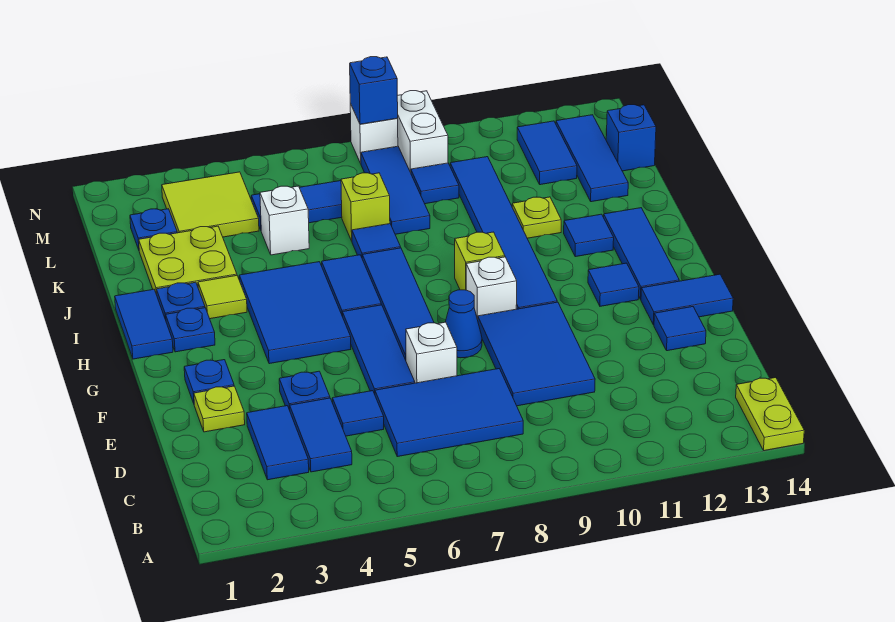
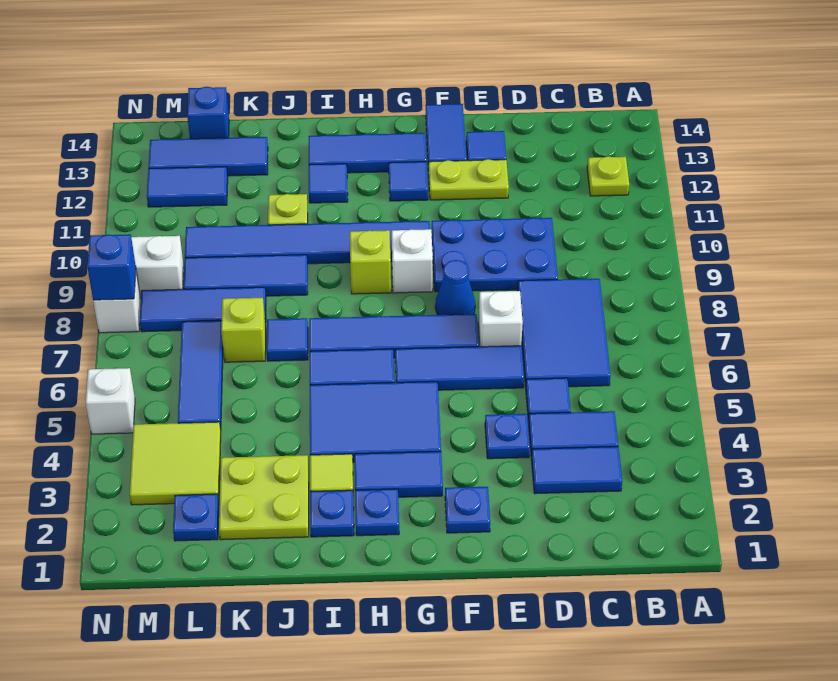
lime 1x2 plate [736,377,804,451] -> lime 1x2 plate moved to [429,159,509,200]
blue 2x3 tile [478,302,595,406] -> blue 2x3 plate [432,218,558,292]
lime 1x1 plate [194,386,245,432] -> lime 1x1 plate moved to [587,156,629,196]
blue 1x2 tile [115,289,173,359] -> blue 1x2 tile moved to [354,452,443,497]
white 1x1 brick [260,186,309,255] -> white 1x1 brick moved to [86,368,135,434]
blue 1x1 tile [411,163,459,204] -> blue 1x3 tile [183,255,308,296]

